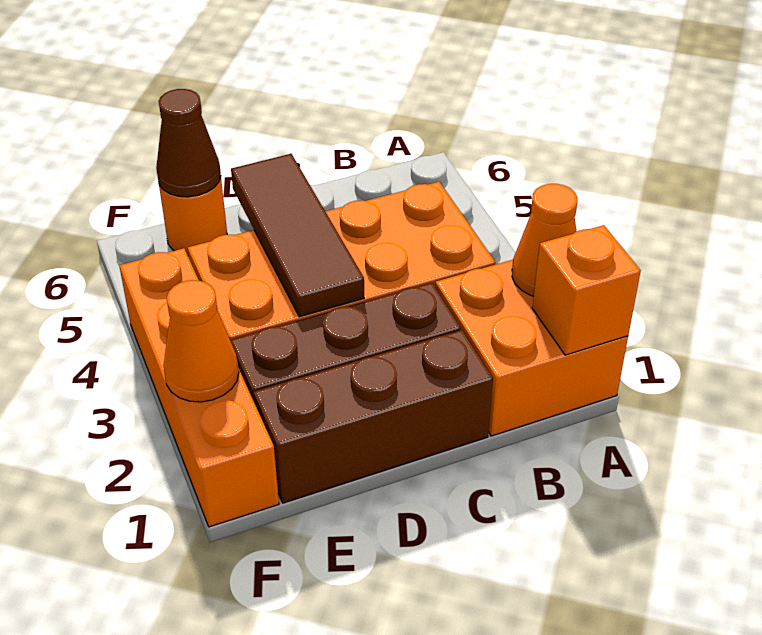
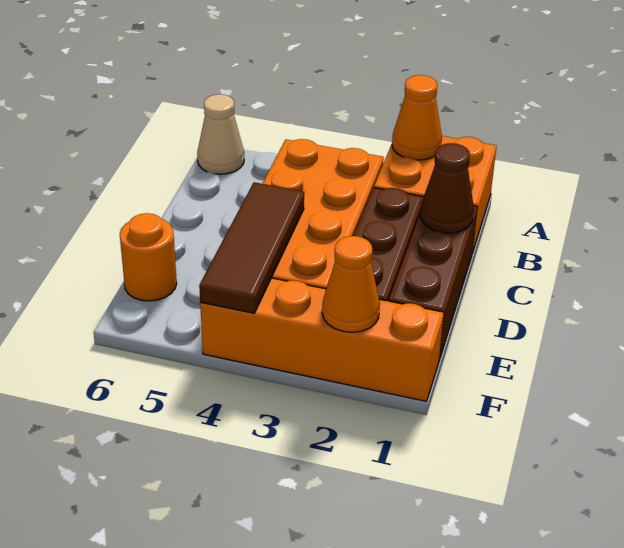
orange 1x1 brick [532,225,641,355] -> none
none -> tan 1x1 cone [197,94,244,174]
brown 1x3 tile [231,154,364,317] -> brown 1x3 tile turned to [199,182,304,313]
brown 1x1 cone [156,89,221,197] -> brown 1x1 cone moved to [420,143,474,233]

